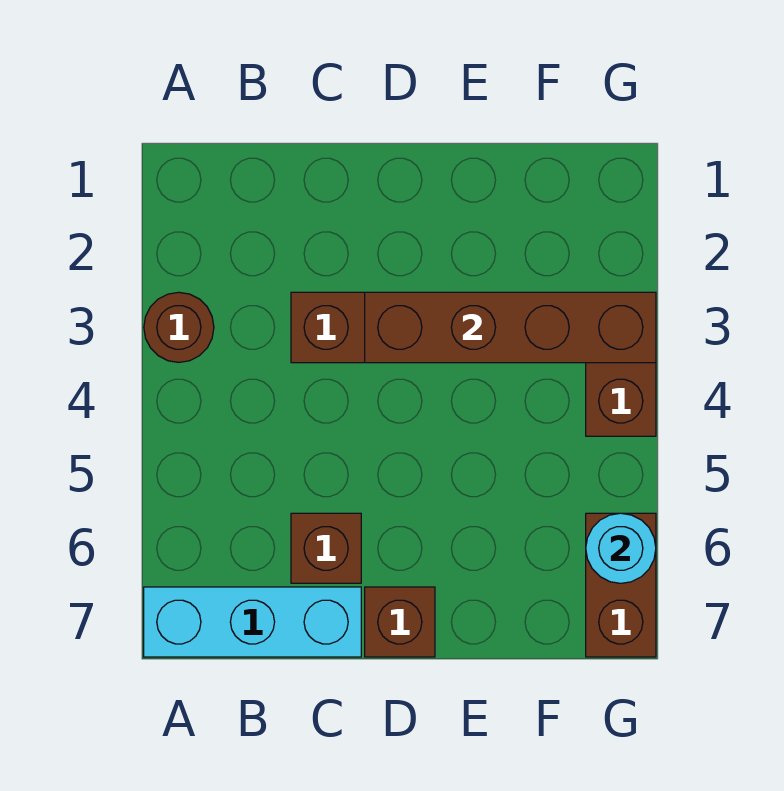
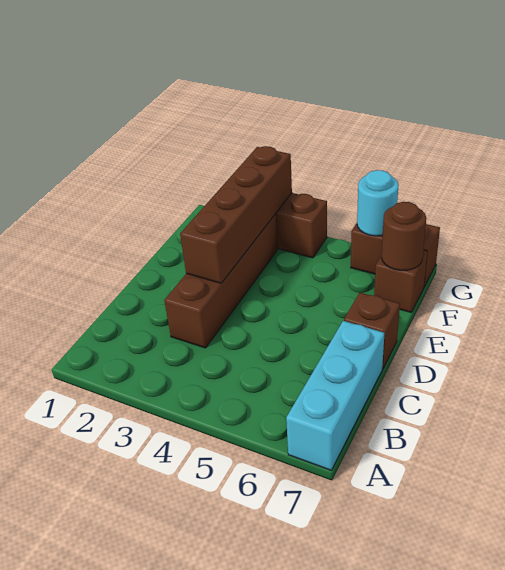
brown 1x1 round brick [144,292,214,362] -> brown 1x1 round brick moved to [382,202,426,271]
brown 1x1 brick [291,513,361,583] -> brown 1x1 brick moved to [374,250,428,312]

